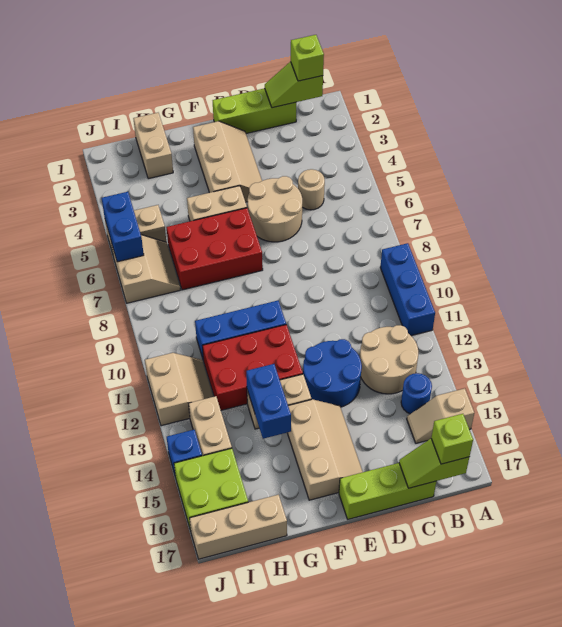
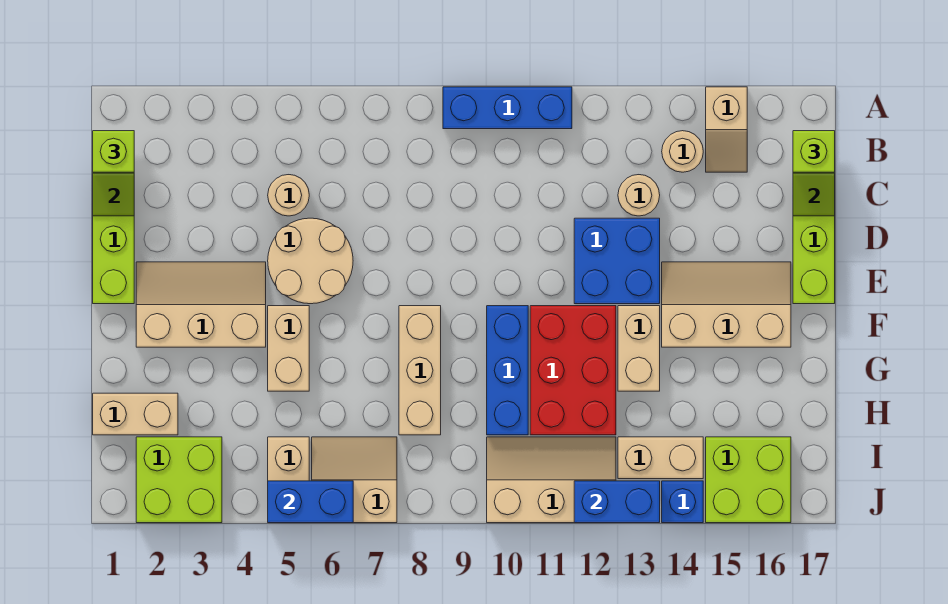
tan 2x2 round brick [360,325,418,394] -> tan 1x1 round brick [618,175,660,216]
blue 1x1 round brick [401,373,432,414] -> tan 1x1 round brick [662,131,703,172]
blue 2x2 round brick [303,339,362,407] -> blue 2x2 brick [574,218,660,304]
red 2x3 brick [167,208,263,290] -> none
blue 1x2 brick [246,364,291,439] -> blue 1x2 brick moved to [574,481,660,523]
tan 1x3 brick [189,495,287,559] -> tan 1x3 brick moved to [399,306,441,435]
none -> lime 2x2 brick [136,437,222,523]
tan 2x2 slope [145,353,213,426] -> tan 2x3 slope [487,437,616,523]

